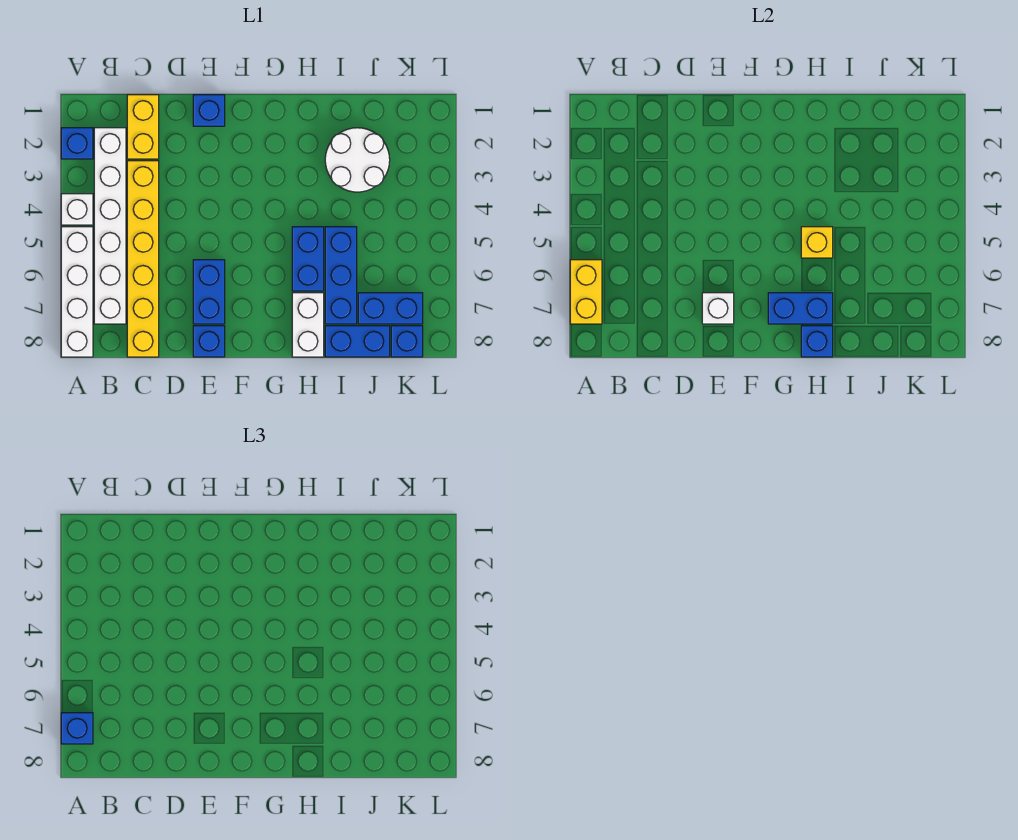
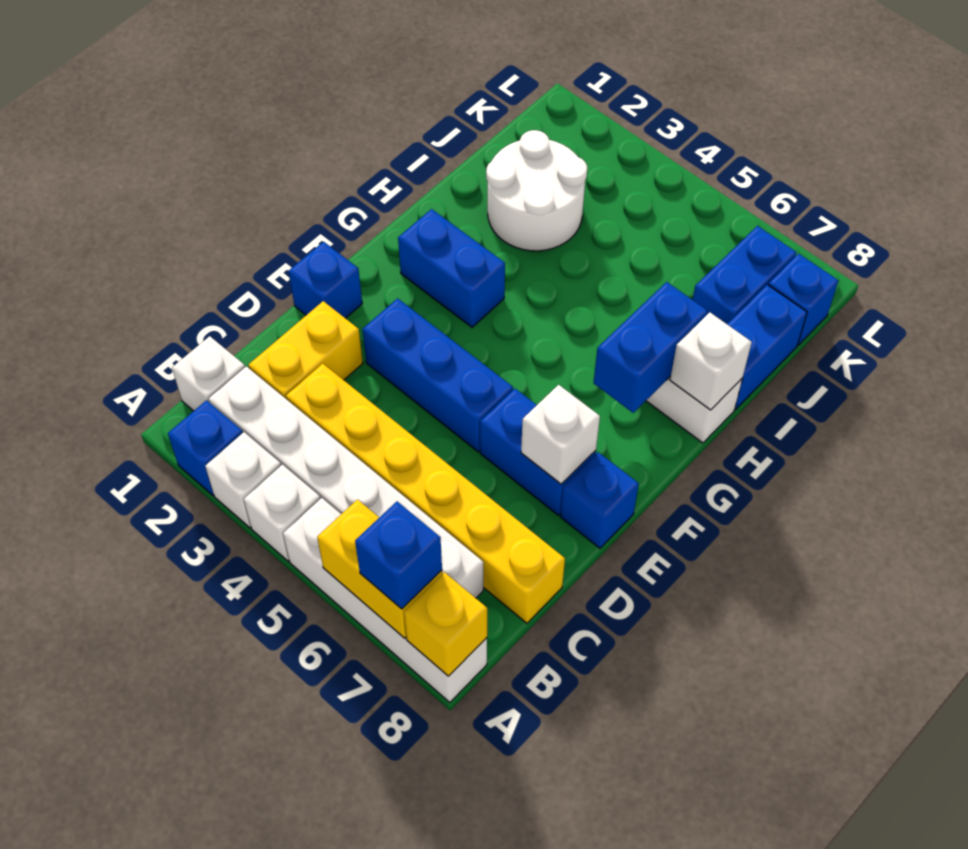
none -> white 1x1 brick [205,432,281,528]
none -> white 1x1 brick [172,336,245,411]
yellow 1x2 brick [127,95,159,159] -> yellow 1x2 brick turned to [248,301,363,399]
blue 1x2 brick [292,227,324,291] -> blue 1x2 brick moved to [398,209,505,327]
yellow 1x1 brick [801,227,833,258] -> yellow 1x1 brick moved to [404,572,487,676]
blue 1x1 brick [801,326,833,357] -> white 1x1 brick [670,313,752,410]
blue 1x3 brick [325,227,357,324] -> blue 1x3 brick moved to [363,298,513,452]

